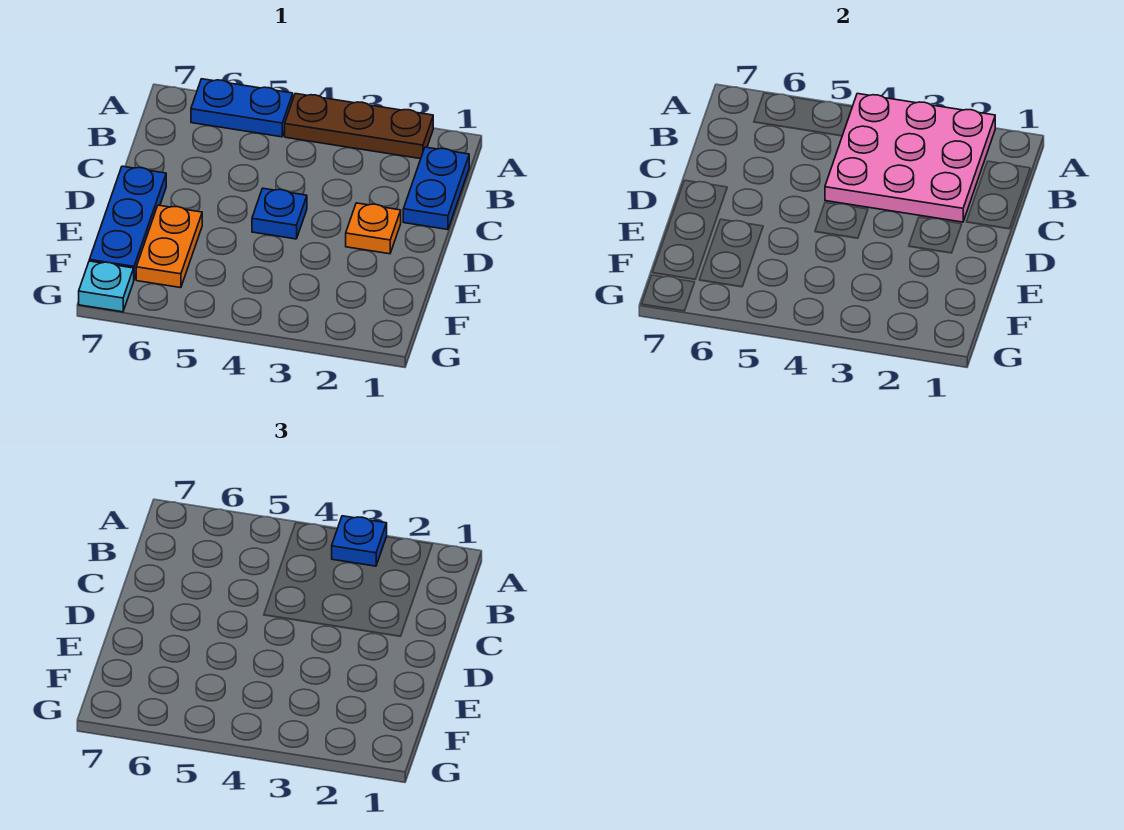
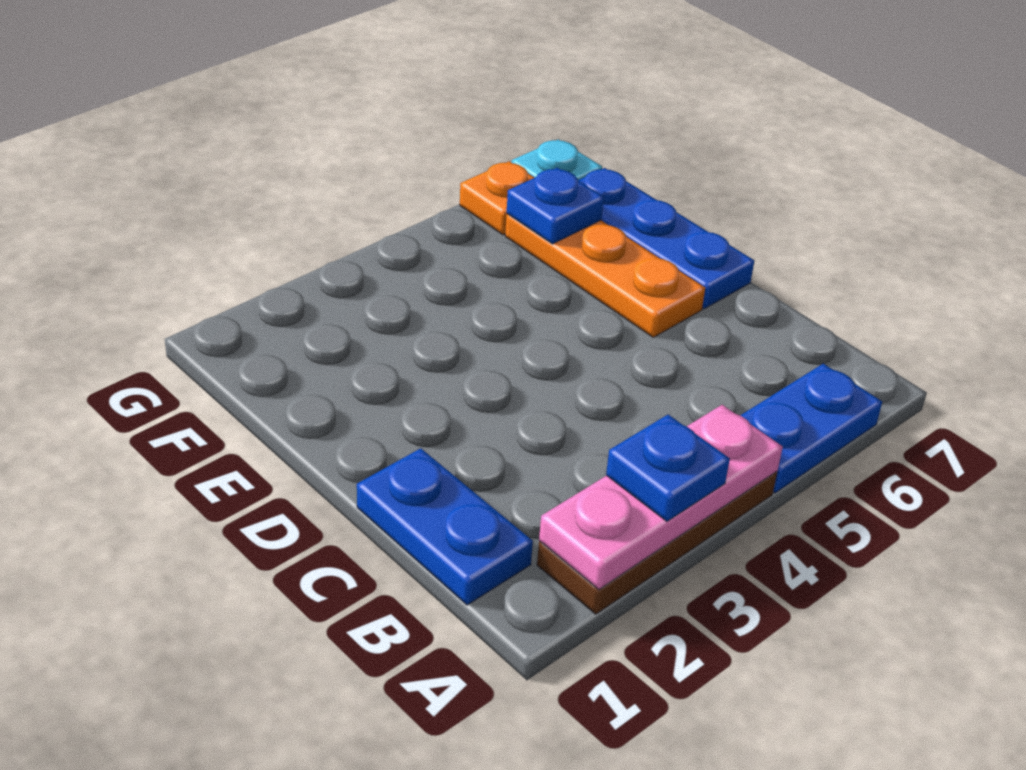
pink 3x3 plate [825,94,995,222] -> pink 1x3 plate [539,405,783,589]
orange 1x1 plate [346,203,401,254] -> orange 1x1 plate moved to [460,161,535,235]
blue 1x1 plate [252,188,307,239] -> blue 1x1 plate moved to [507,168,604,244]
orange 1x2 plate [136,205,202,288] -> orange 1x3 plate [505,214,705,337]

